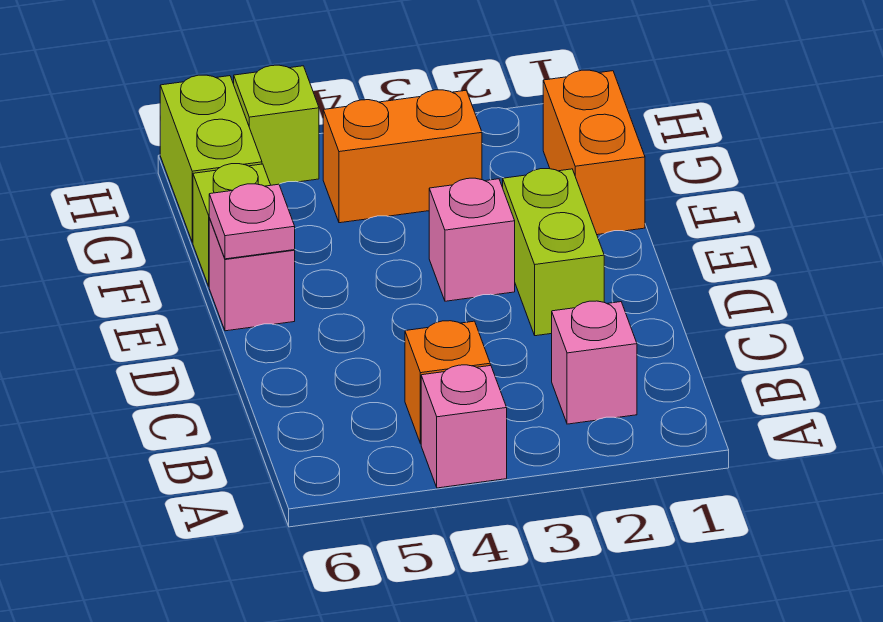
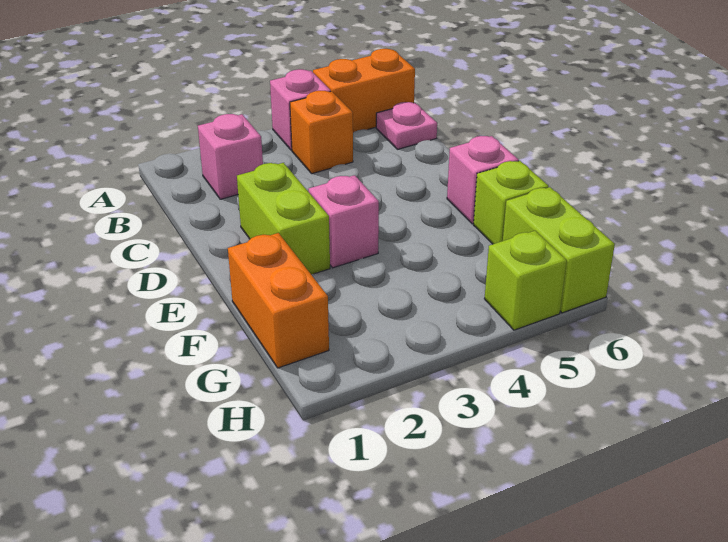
pink 1x1 plate [209,184,295,259] -> pink 1x1 plate moved to [376,102,437,149]
orange 1x2 brick [323,90,482,223] -> orange 1x2 brick moved to [313,49,415,133]

